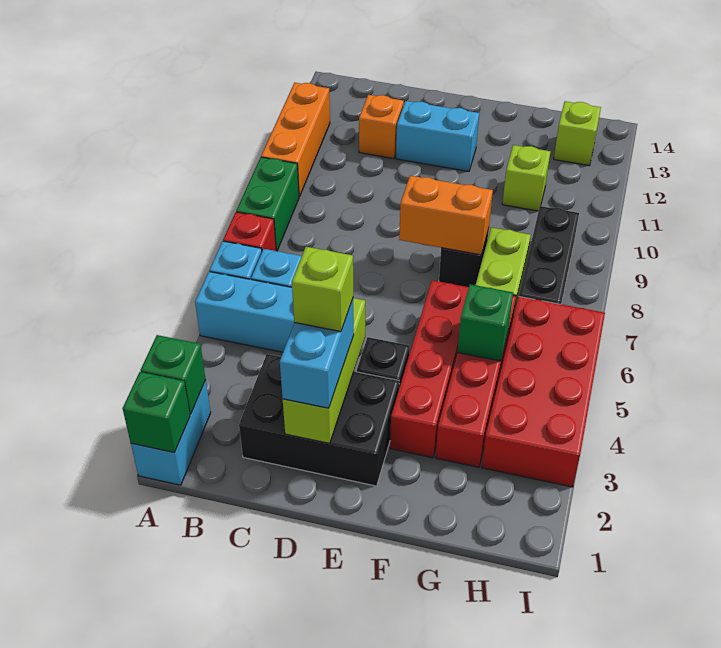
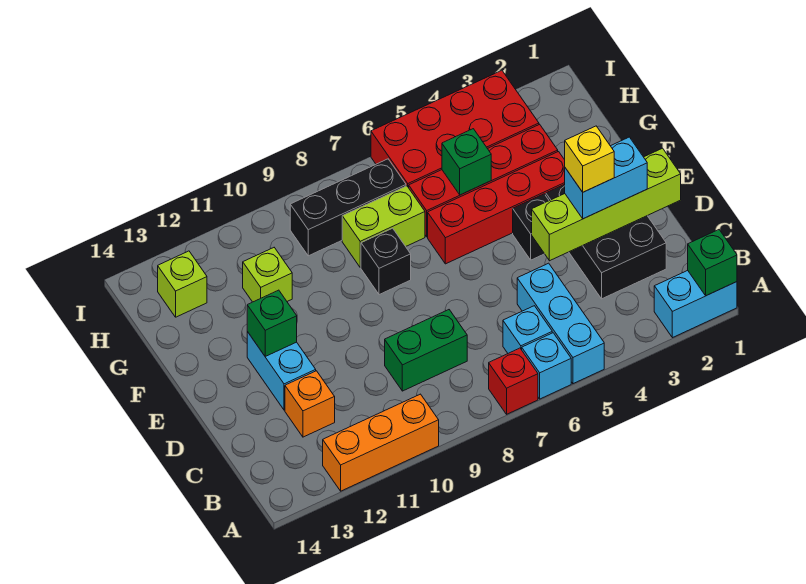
green 1x1 brick [141,335,206,414] -> green 1x1 brick moved to [247,290,297,356]
green 1x2 brick [236,157,299,251] -> green 1x2 brick moved to [385,310,467,391]
lime 1x3 brick [283,298,365,444] -> lime 1x4 brick [532,148,681,261]
lime 1x1 brick [292,247,353,332] -> yellow 1x1 brick [565,126,614,192]
orange 1x2 brick [399,176,493,255] -> none

